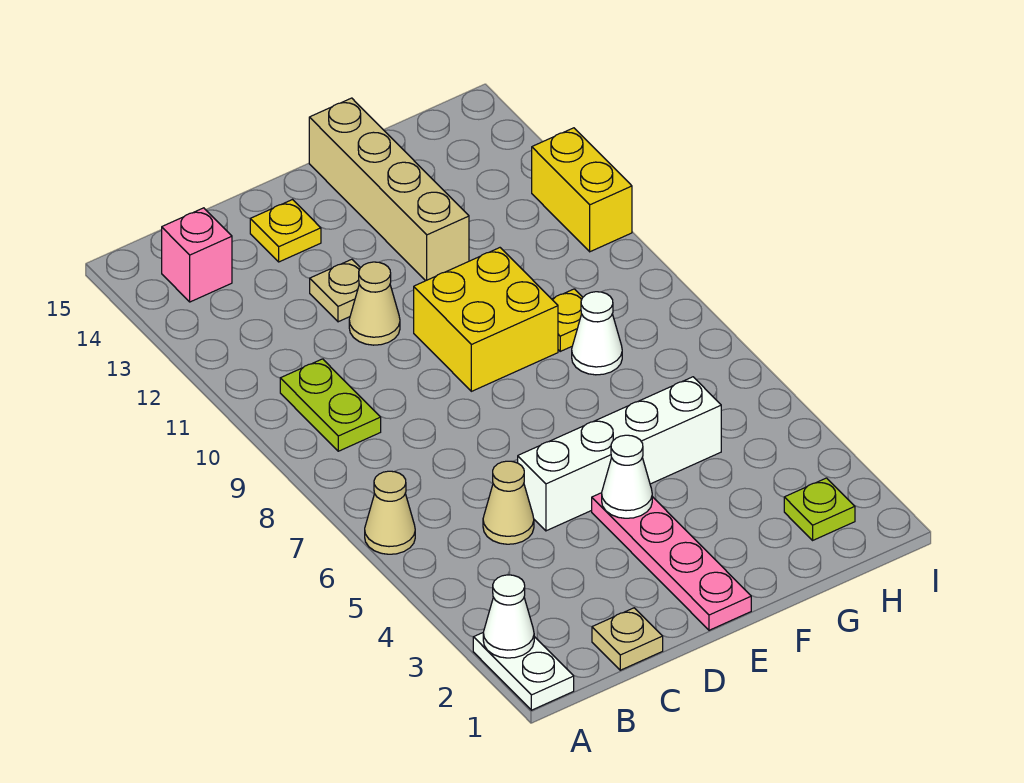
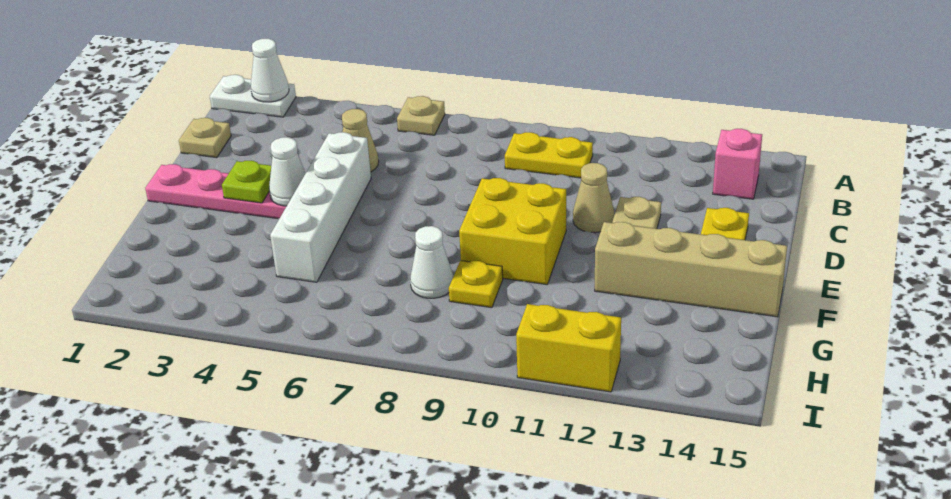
tan 1x1 cone [365,471,415,554] -> tan 1x1 plate [397,96,445,135]
lime 1x2 plate [280,359,381,451] -> yellow 1x2 plate [505,132,593,178]
lime 1x1 plate [784,478,855,540] -> lime 1x1 plate moved to [222,161,271,203]

